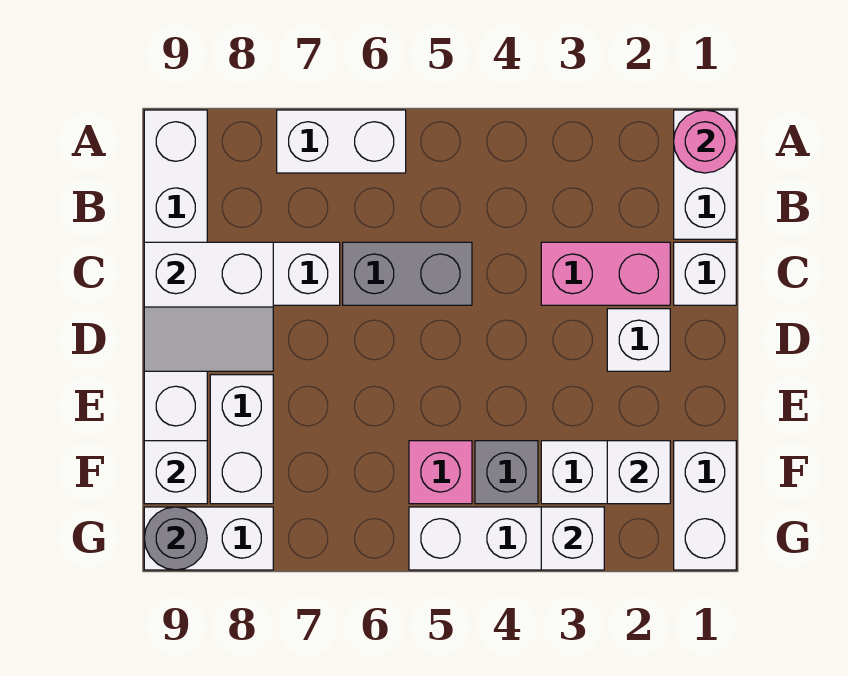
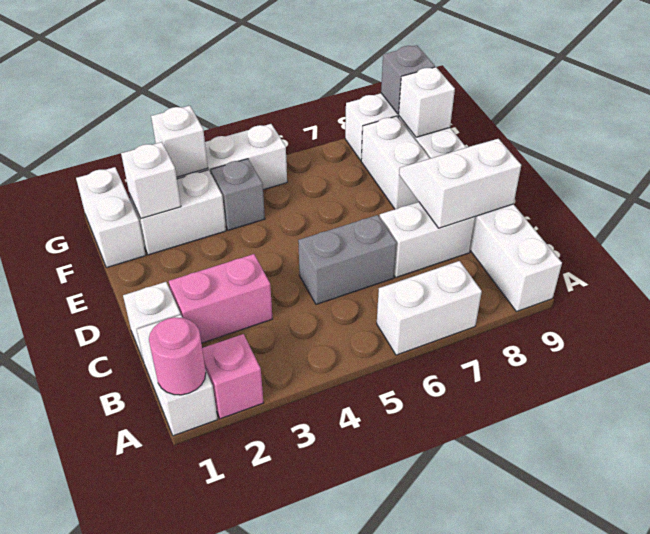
white 1x1 brick [607,309,670,371] -> none
pink 1x1 brick [409,441,472,504] -> pink 1x1 brick moved to [202,334,263,419]
grey 1x1 round brick [144,507,207,570] -> grey 1x1 brick [381,45,435,114]

